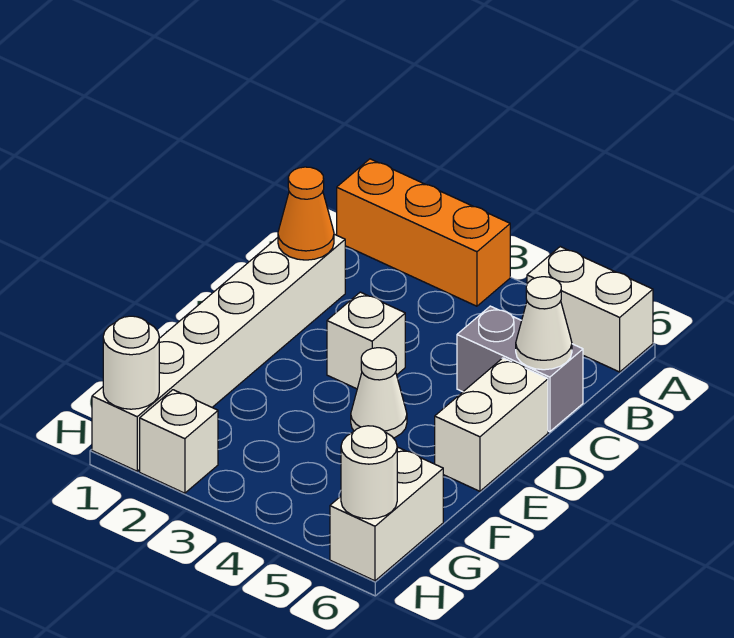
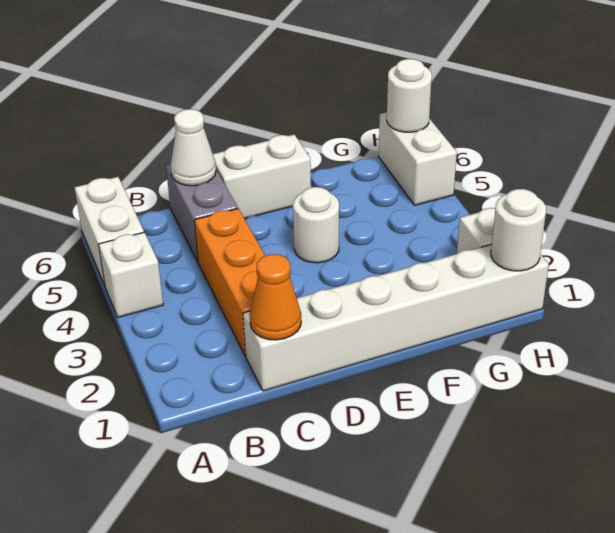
orange 1x3 brick [337,159,510,306] -> orange 1x3 brick moved to [194,209,265,356]
white 1x1 brick [327,292,405,389] -> white 1x1 brick moved to [99,232,163,317]
white 1x1 cone [351,348,407,438] -> white 1x1 round brick [293,187,339,263]
white 1x2 brick [330,448,443,581] -> white 1x2 brick turned to [379,112,457,205]

